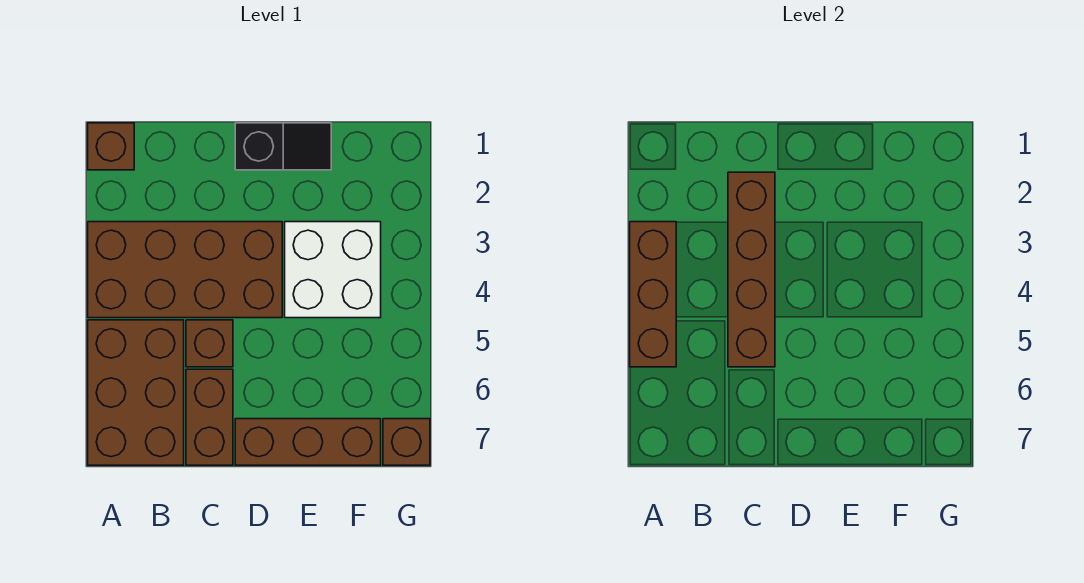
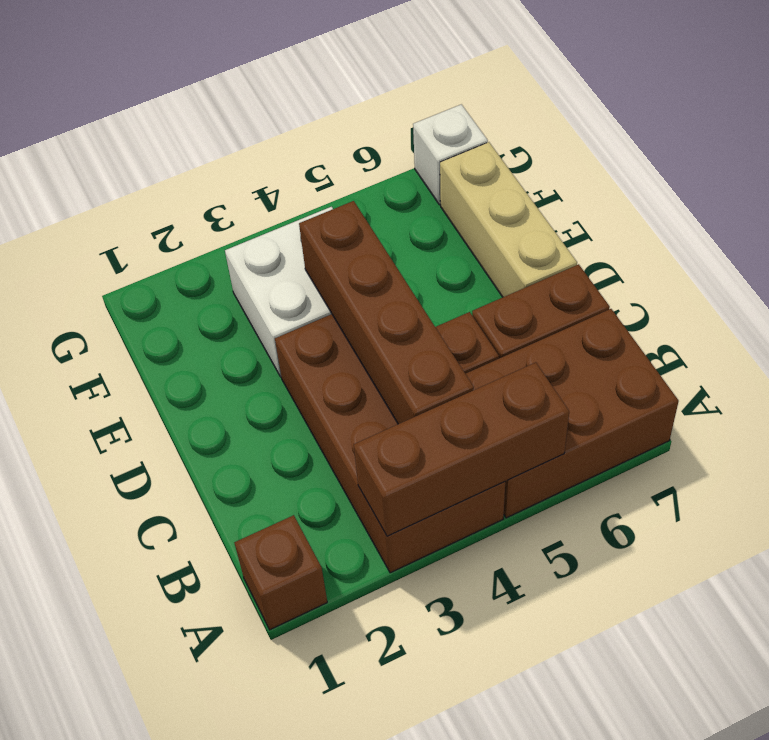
brown 1x4 brick [728,172,775,367] -> brown 1x4 brick turned to [299,201,474,424]
black 1x2 slope [235,123,331,170] -> none
brown 1x3 brick [235,419,381,465] -> tan 1x3 brick [440,142,577,297]
brown 1x1 brick [383,419,430,465] -> white 1x1 brick [413,104,488,205]

